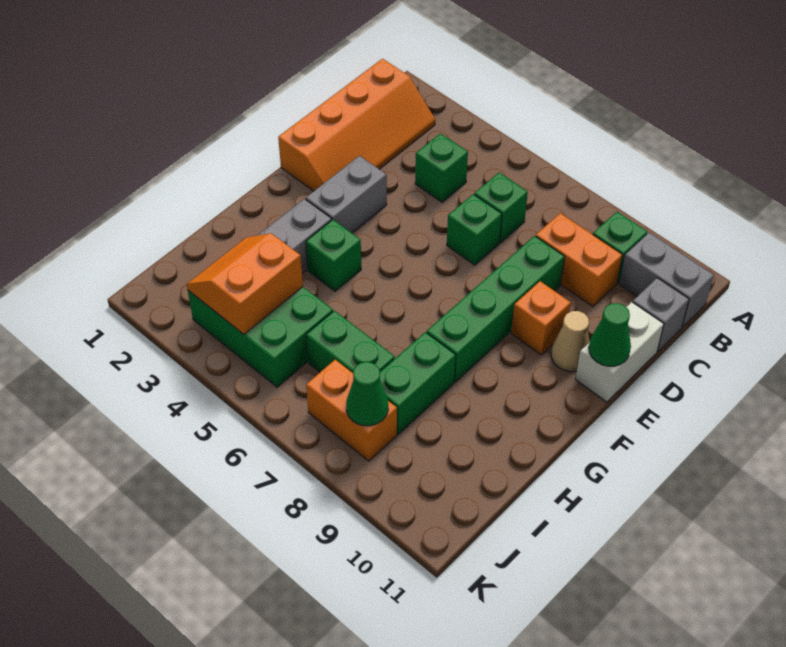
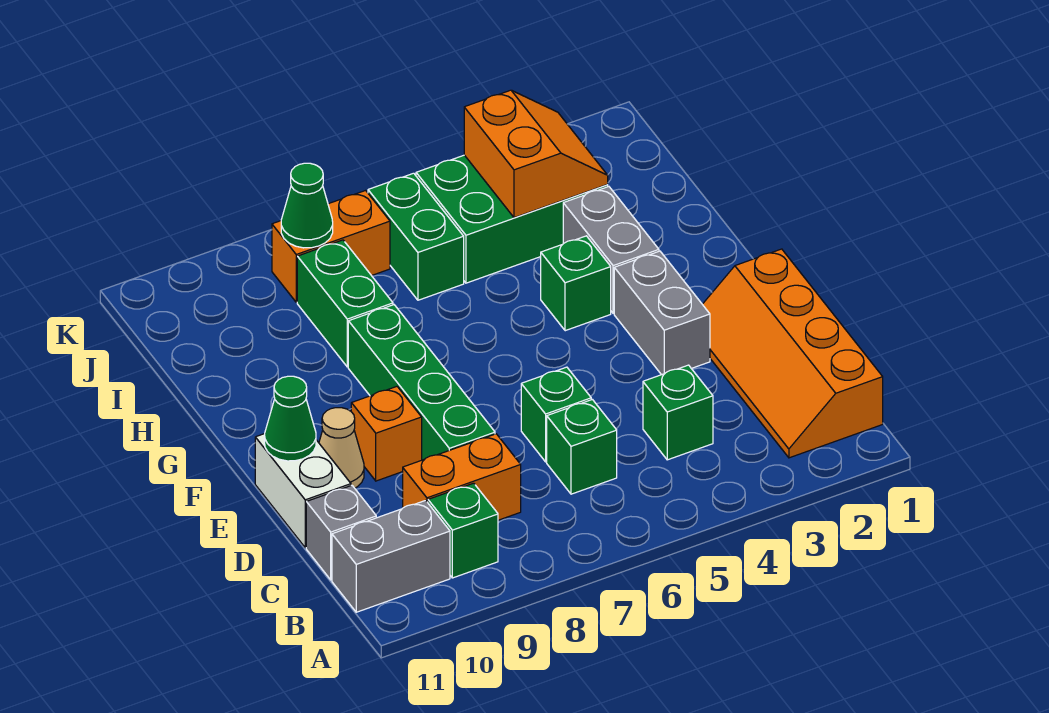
green 1x2 brick [306,311,395,373] -> green 1x2 brick turned to [368,173,464,300]

